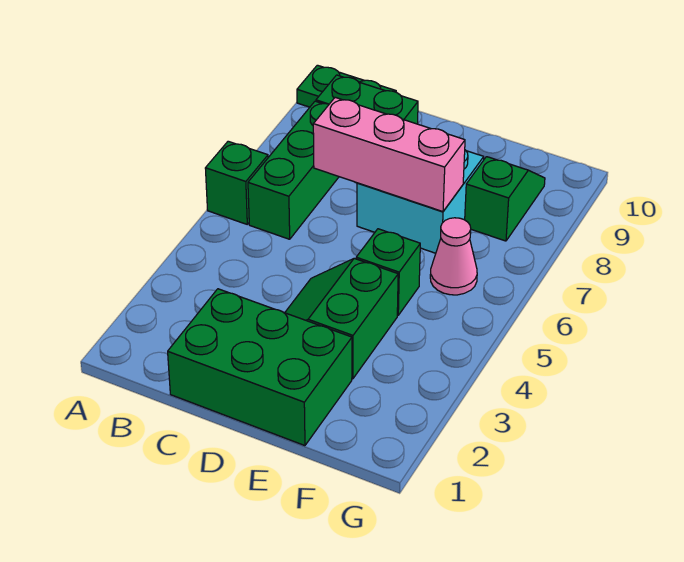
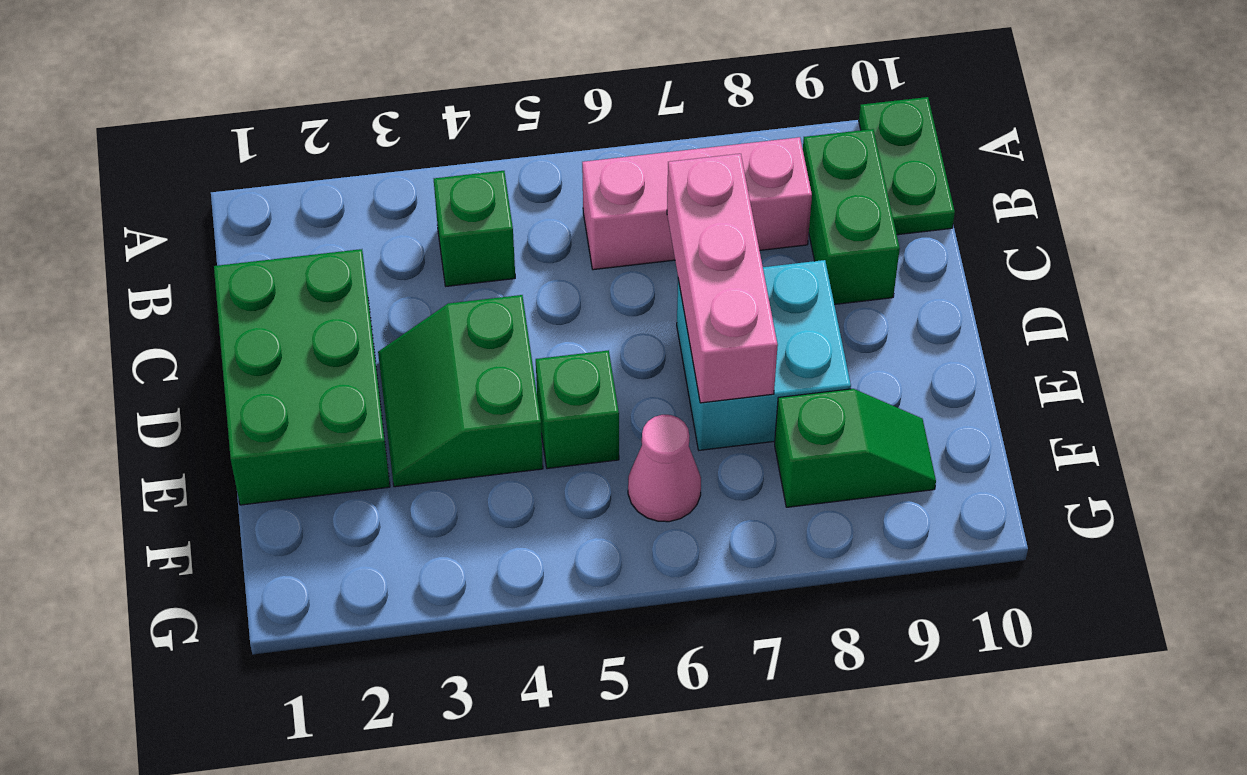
green 1x1 brick [205,141,268,224] -> green 1x1 brick moved to [434,171,515,286]
green 1x3 brick [248,101,339,239] -> pink 1x3 brick [582,137,812,270]
green 2x2 slope [285,258,398,379] -> green 2x2 slope turned to [378,295,543,487]

